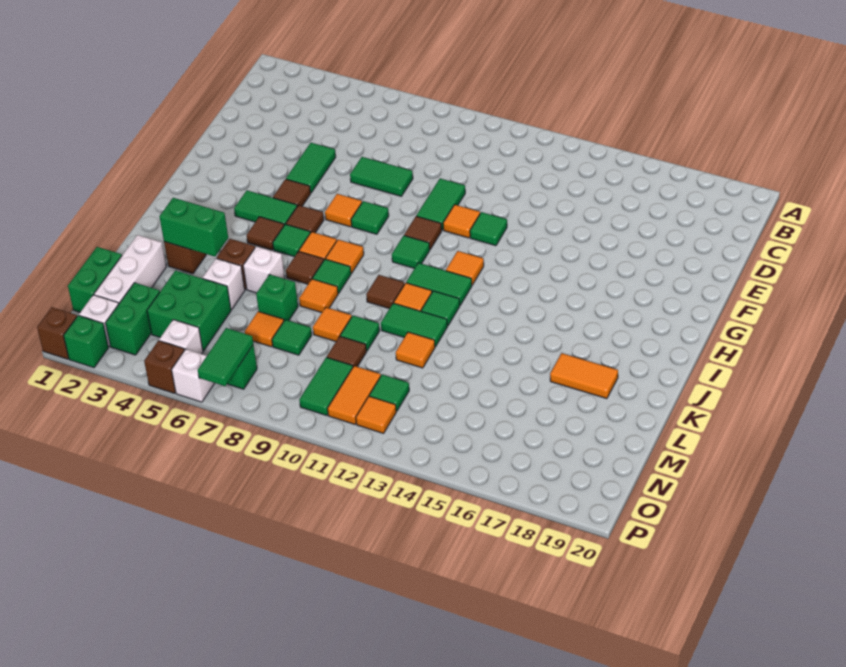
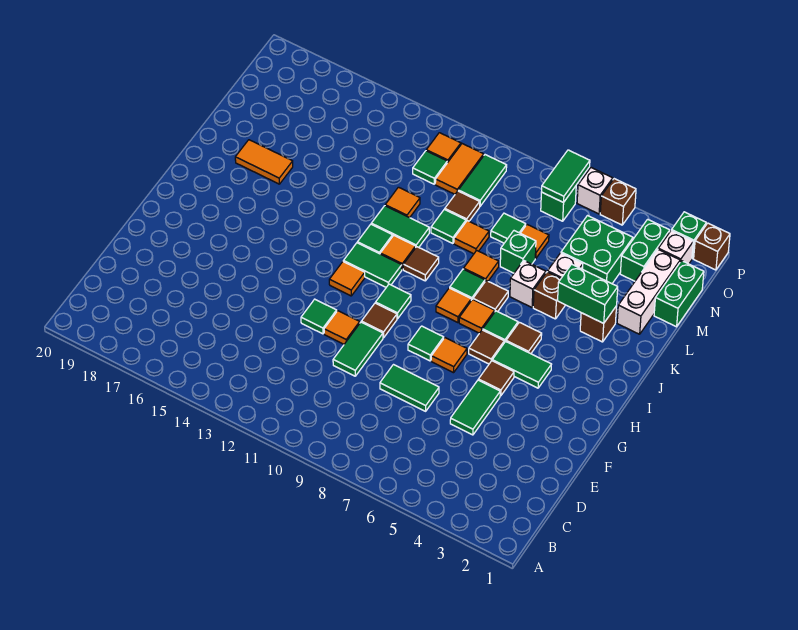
white 1x1 brick [159,320,203,354] -> none

